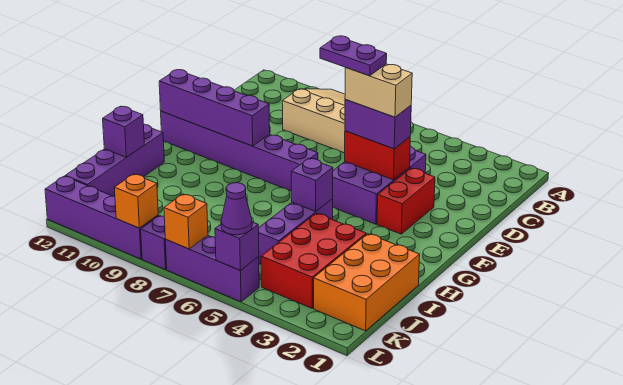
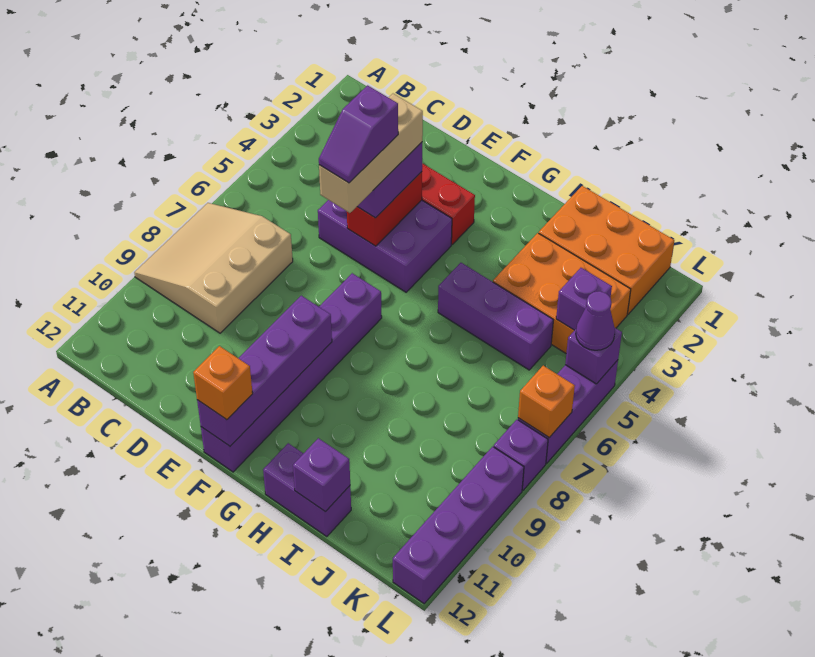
tan 1x2 brick [345,64,412,117] -> tan 1x3 brick [319,94,423,213]
purple 1x2 plate [320,36,387,76] -> purple 1x2 slope [319,85,398,183]
purple 1x1 brick [291,158,333,212] -> purple 1x1 brick moved to [556,268,612,330]
purple 1x4 brick [65,124,164,196] -> purple 1x2 brick [263,443,351,537]
red 2x3 brick [261,213,366,308] -> orange 2x3 brick [493,233,631,353]
orange 1x1 brick [114,174,158,228] -> orange 1x1 brick moved to [193,346,253,420]

